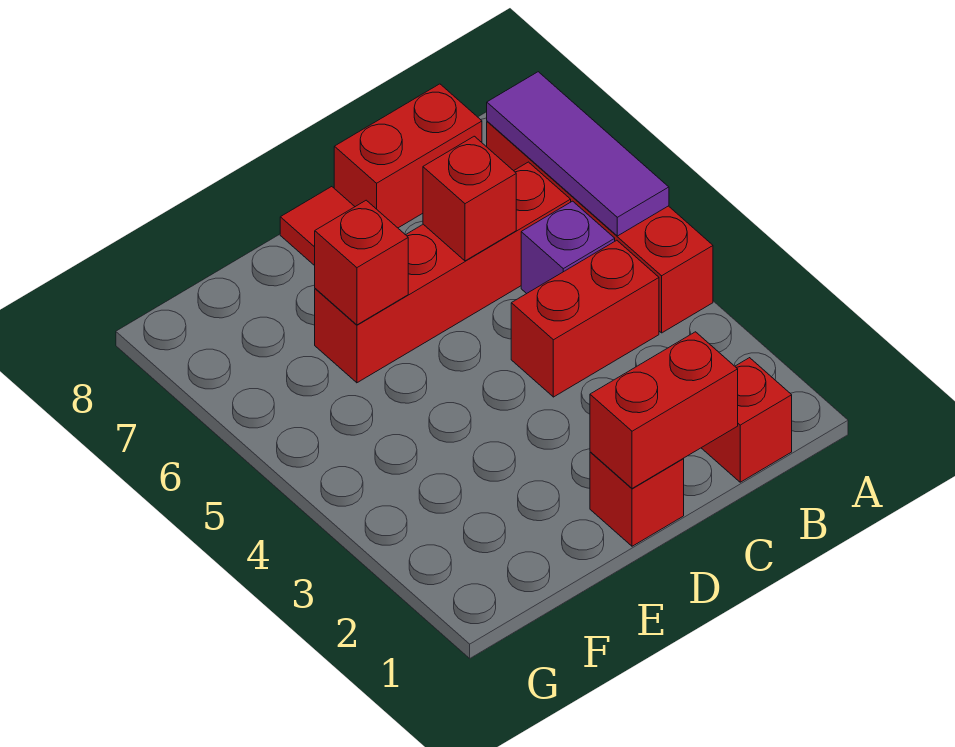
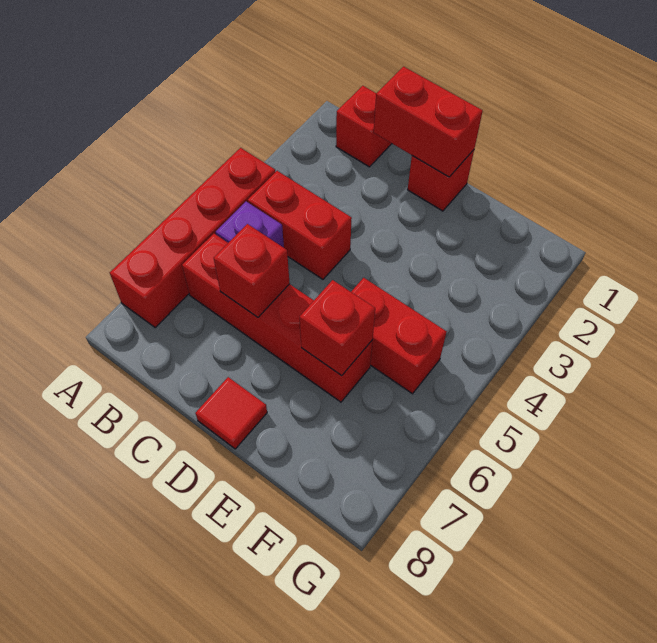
purple 1x3 tile [487,72,669,236] -> none
red 1x2 brick [334,84,482,228] -> red 1x2 brick moved to [351,278,447,394]

